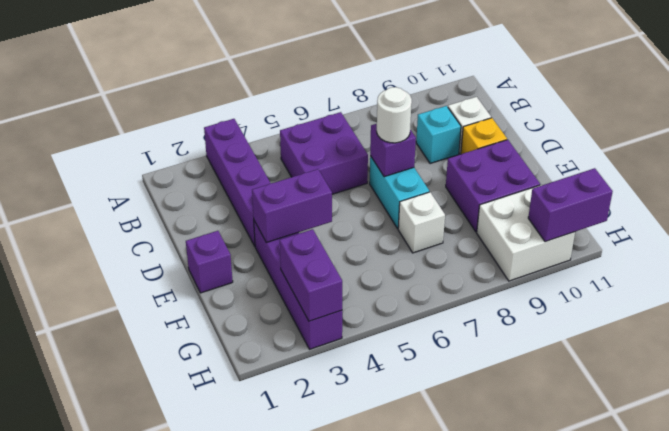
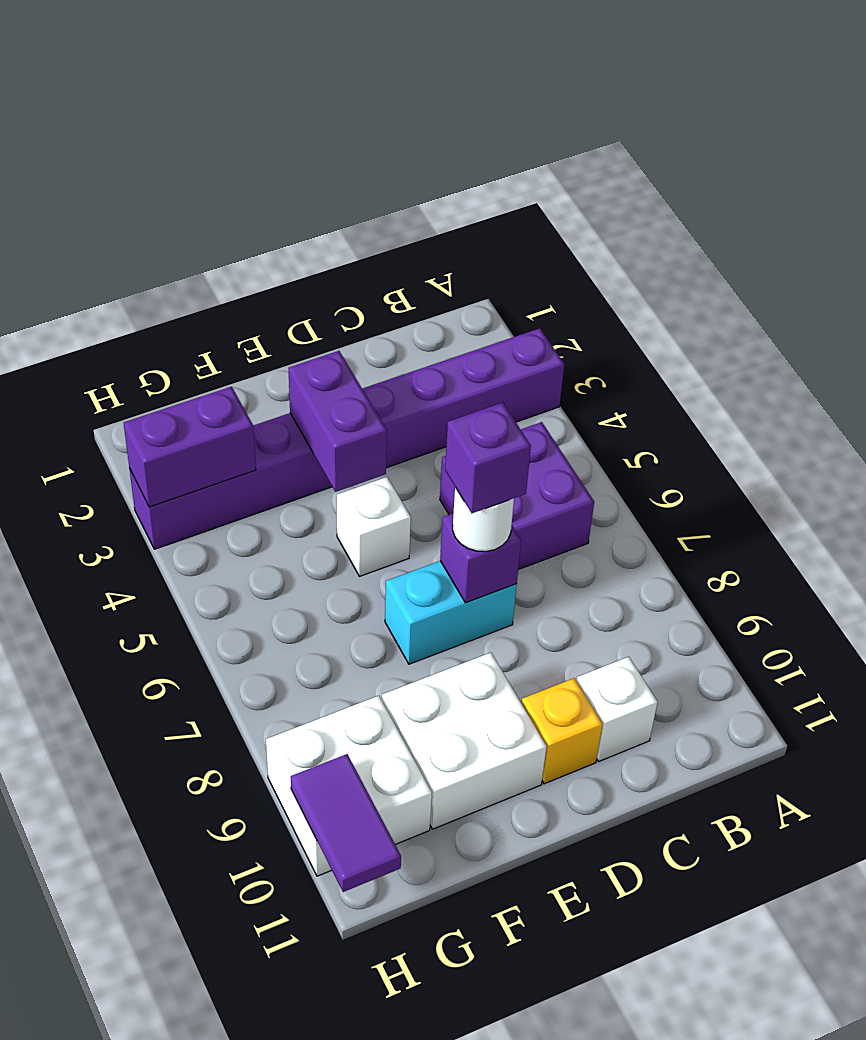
cyan 1x1 brick [416,106,461,164] -> none
purple 1x1 brick [186,231,233,293] -> purple 1x1 brick moved to [445,403,531,513]
purple 2x2 brick [446,140,540,232] -> white 2x2 brick [382,653,547,829]
white 1x1 brick [398,192,445,253] -> white 1x1 brick moved to [337,477,411,576]
purple 1x2 brick [528,168,613,242] -> purple 1x2 tile [291,754,401,892]

